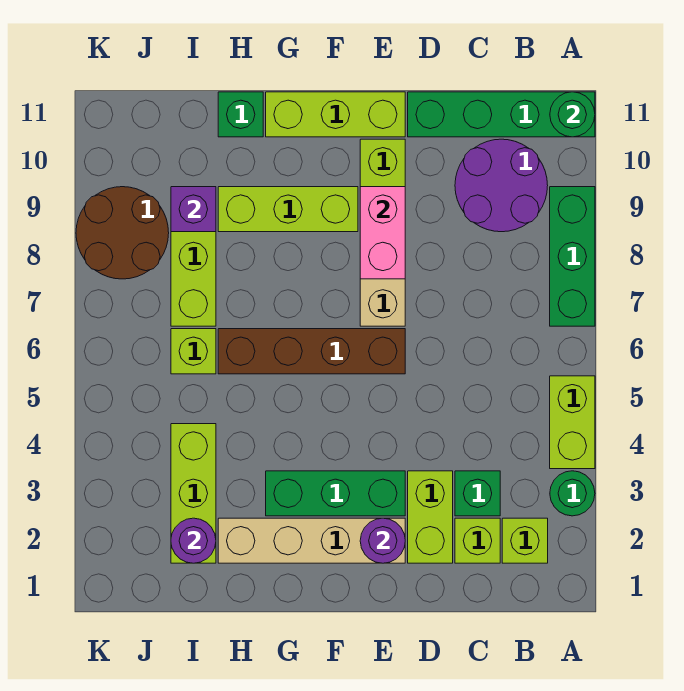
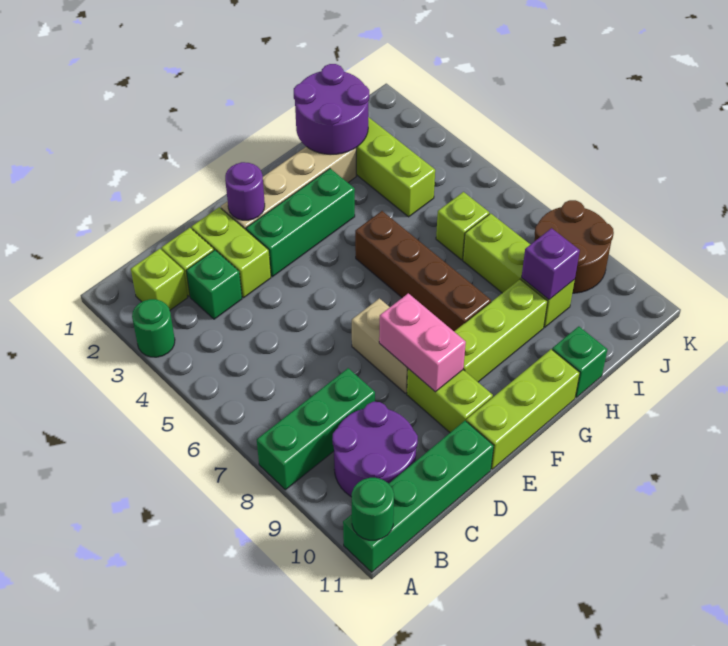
lime 1x2 brick [550,376,595,469] -> none
green 1x3 brick [550,187,595,326] -> green 1x3 brick turned to [257,368,375,490]
brown 1x4 brick [218,329,405,374] -> brown 1x4 brick turned to [355,211,491,331]
purple 1x1 round brick [171,518,216,563] -> purple 2x2 round brick [294,64,369,154]

